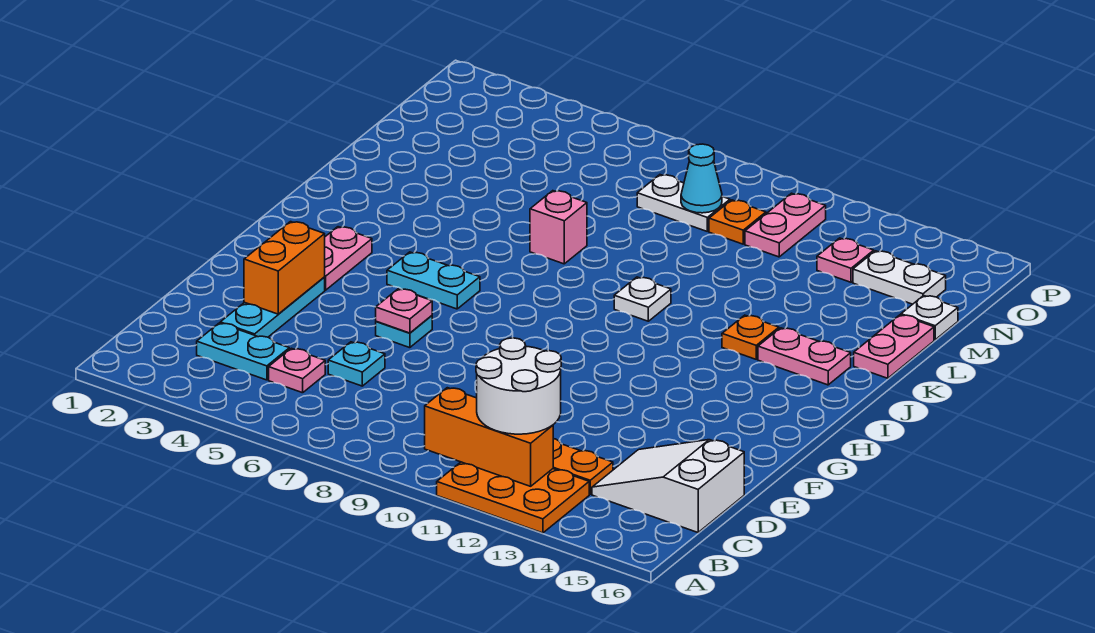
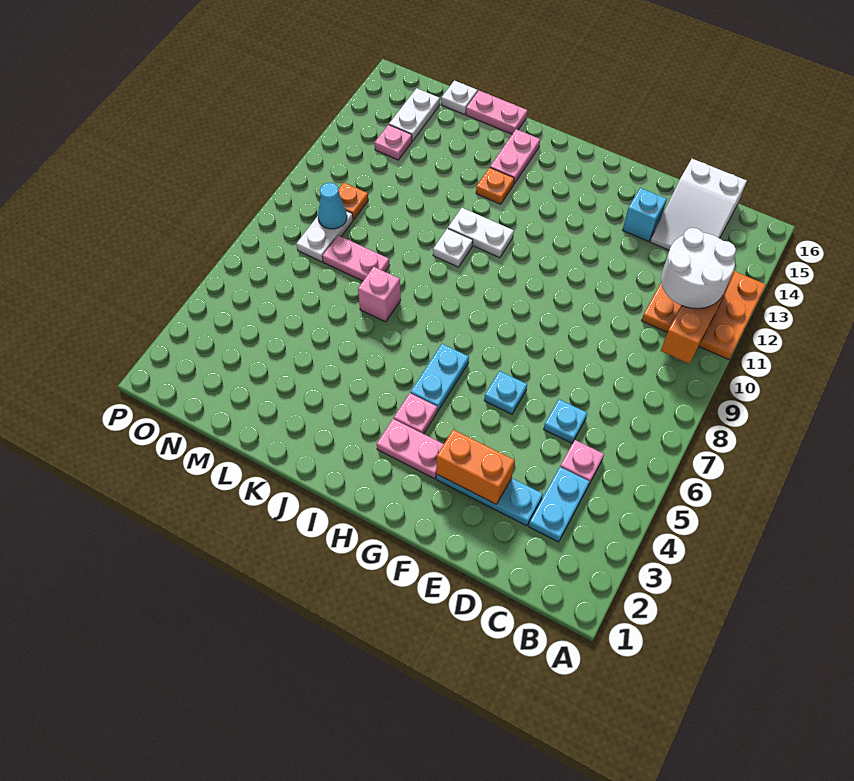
none -> cyan 1x1 brick [623,188,667,241]
pink 1x1 plate [376,289,432,333] -> pink 1x1 plate moved to [394,393,437,434]
none -> white 1x2 plate [448,208,514,258]
pink 1x2 plate [745,193,826,257] -> pink 1x2 plate moved to [323,235,390,281]

